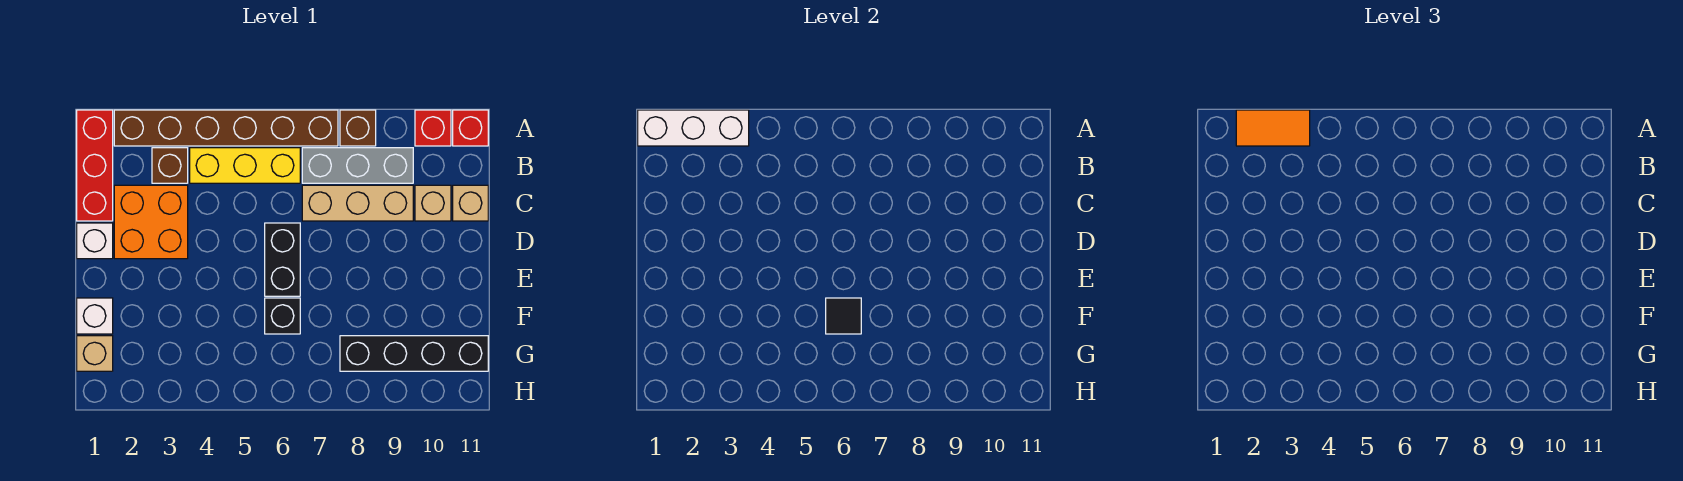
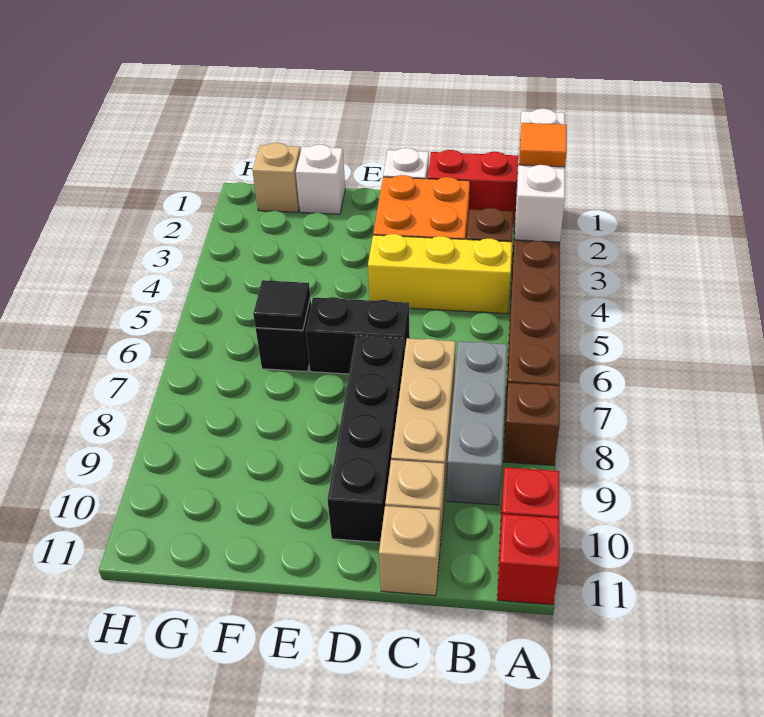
orange 1x2 tile [1236,110,1310,146] -> orange 1x1 tile [519,123,567,167]
yellow 1x3 brick [190,148,300,183] -> yellow 1x3 brick turned to [368,234,512,314]
black 1x4 brick [340,336,488,371] -> black 1x4 brick moved to [328,336,405,542]

